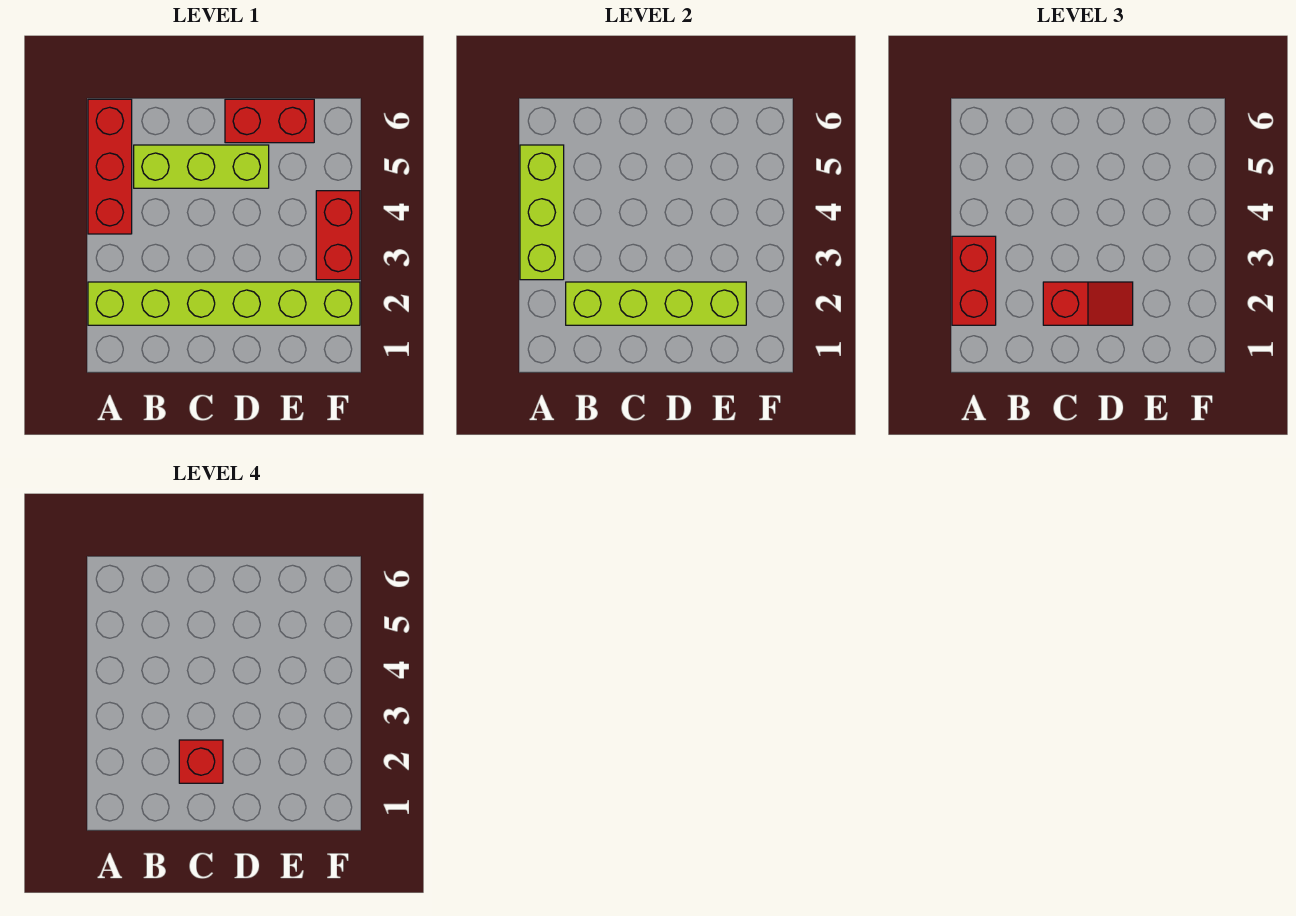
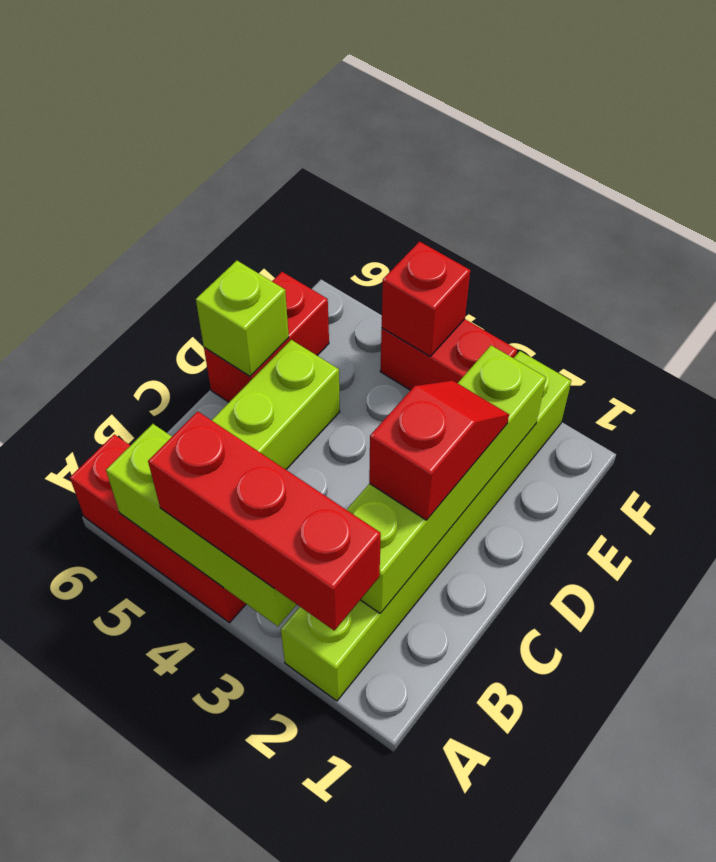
red 1x2 brick [952,236,996,325] -> red 1x3 brick [148,412,381,630]
red 1x1 brick [179,740,223,783] -> red 1x1 brick moved to [382,242,470,356]
none -> lime 1x1 brick [196,261,289,376]

